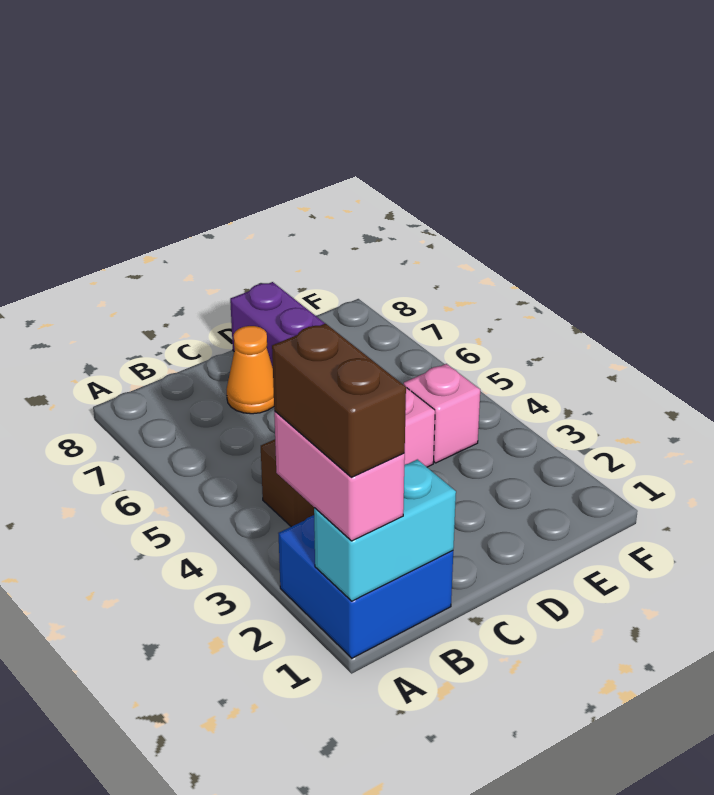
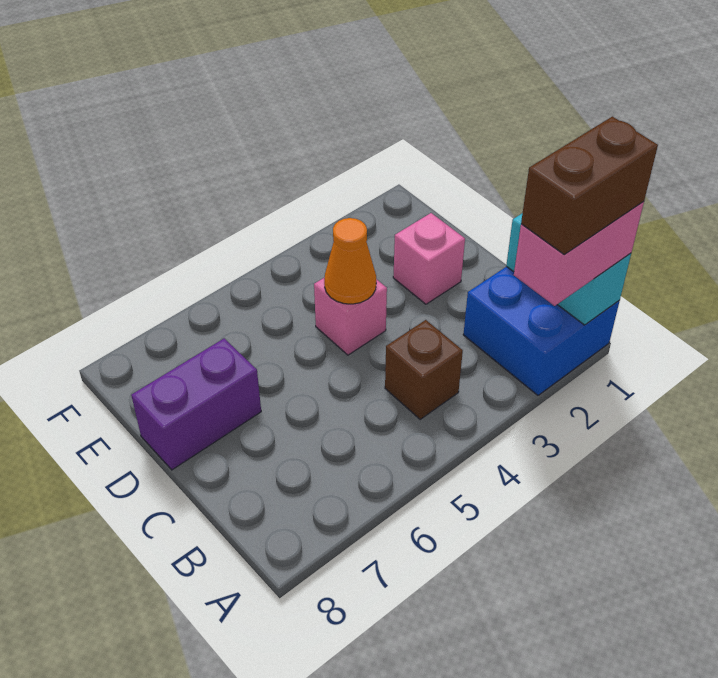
orange 1x1 cone [227,326,274,414] -> orange 1x1 cone moved to [324,218,376,304]
pink 1x1 brick [404,364,480,463] -> pink 1x1 brick moved to [393,213,465,304]

